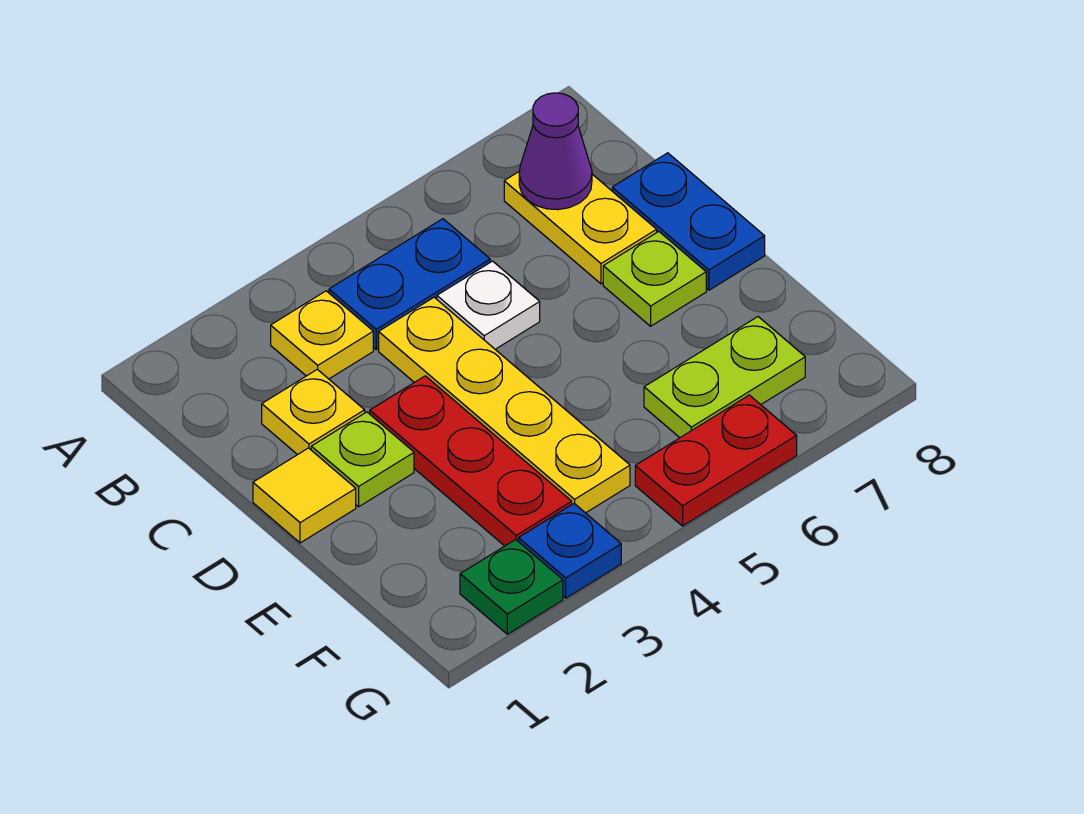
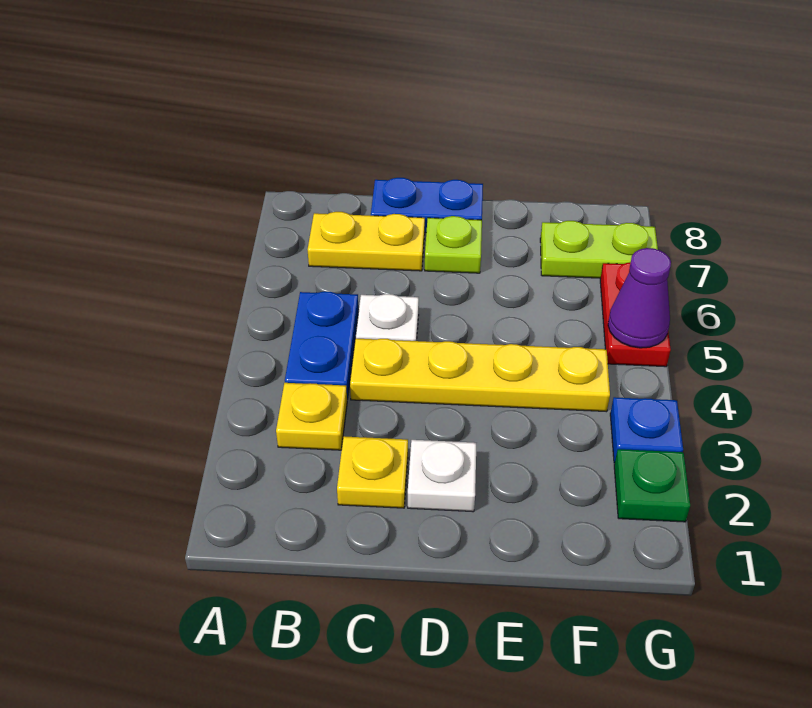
purple 1x1 cone [519,93,592,210] -> purple 1x1 cone moved to [608,248,671,348]
yellow 1x1 tile [253,448,356,543] -> none
lime 1x1 plate [311,412,414,507] -> white 1x1 plate [408,440,476,512]
red 1x3 plate [370,376,572,546] -> none
lime 1x2 plate [644,317,805,438] -> lime 1x2 plate turned to [540,221,658,278]

